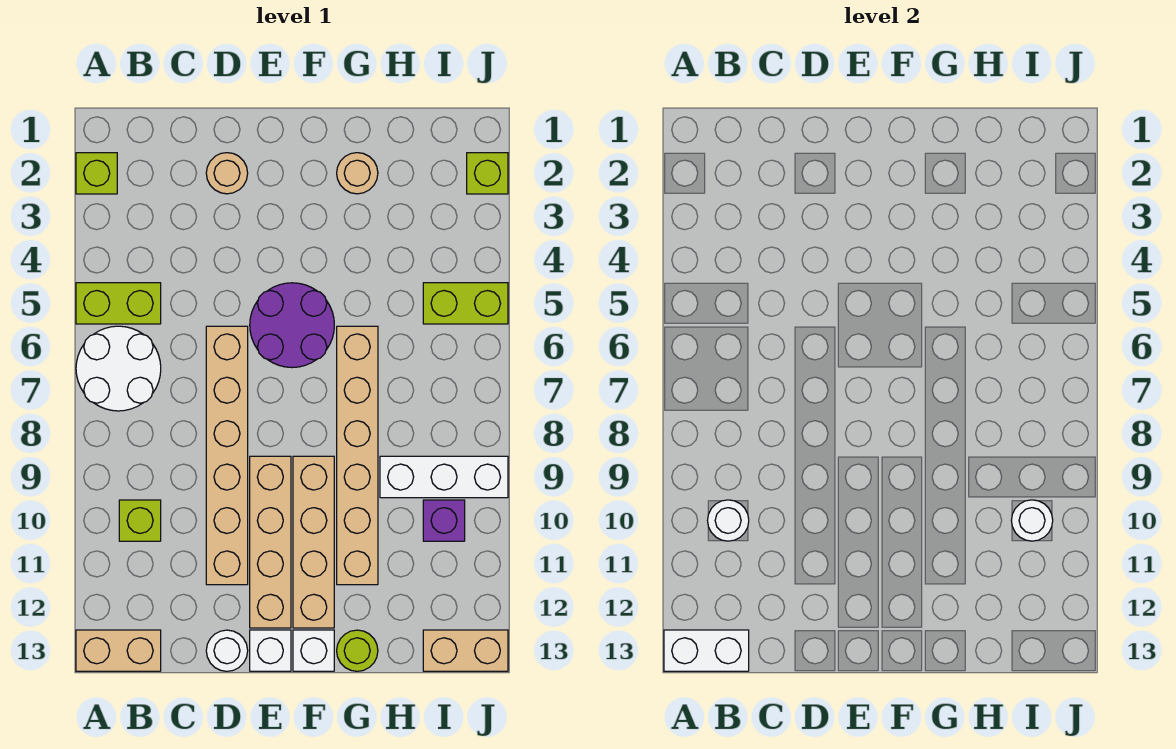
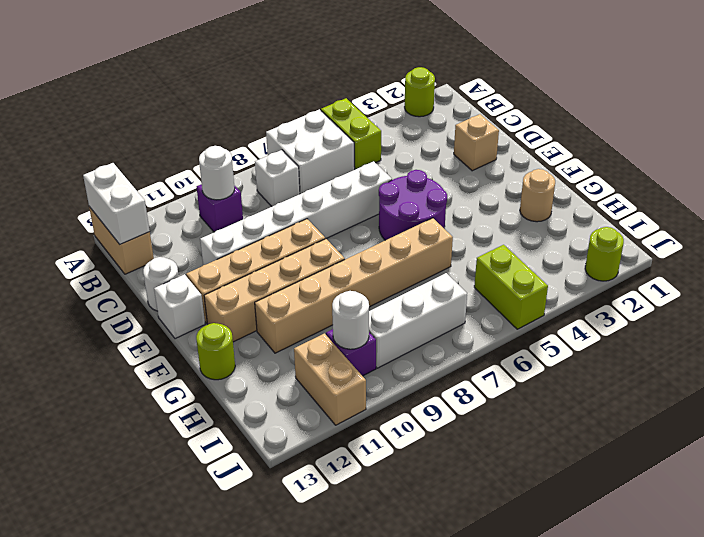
lime 1x1 brick [76,153,117,194] -> lime 1x1 round brick [405,67,435,117]
white 2x2 round brick [76,326,161,411] -> white 2x2 brick [266,109,355,194]
lime 1x1 brick [119,500,161,541] -> purple 1x1 brick [197,184,243,232]
tan 1x1 round brick [206,153,248,194] -> tan 1x1 brick [454,114,499,171]
tan 1x6 brick [206,326,248,585] -> white 1x6 brick [200,161,392,265]
white 1x1 brick [293,630,334,671] -> white 1x1 brick moved to [255,150,300,206]
white 1x3 brick [380,456,508,498] -> white 1x3 brick turned to [369,273,467,368]
tan 1x2 brick [423,630,508,671] -> tan 1x2 brick moved to [294,333,366,425]
lime 1x1 brick [467,153,508,194] -> lime 1x1 round brick [585,227,624,281]

